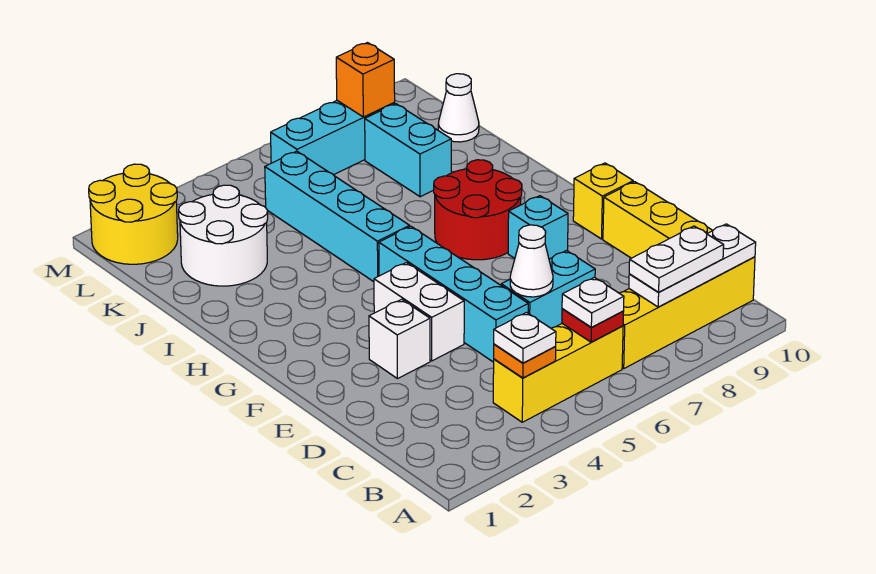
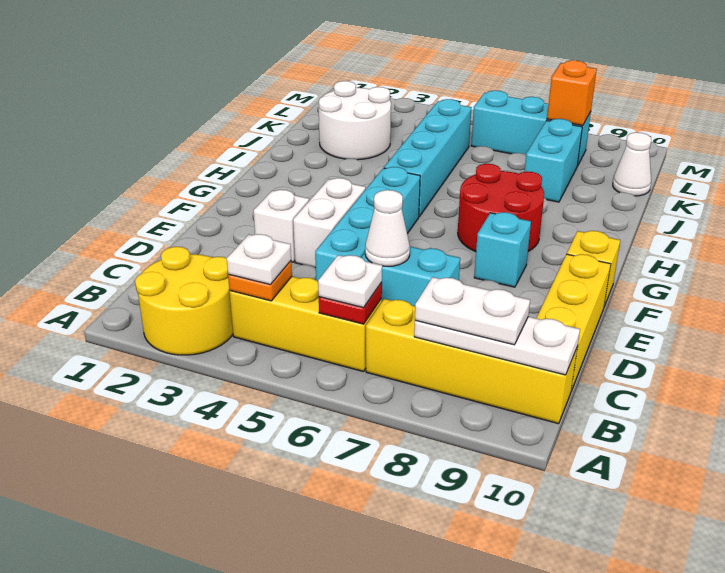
yellow 2x2 round brick [89,164,178,264] -> yellow 2x2 round brick moved to [135,247,233,355]

